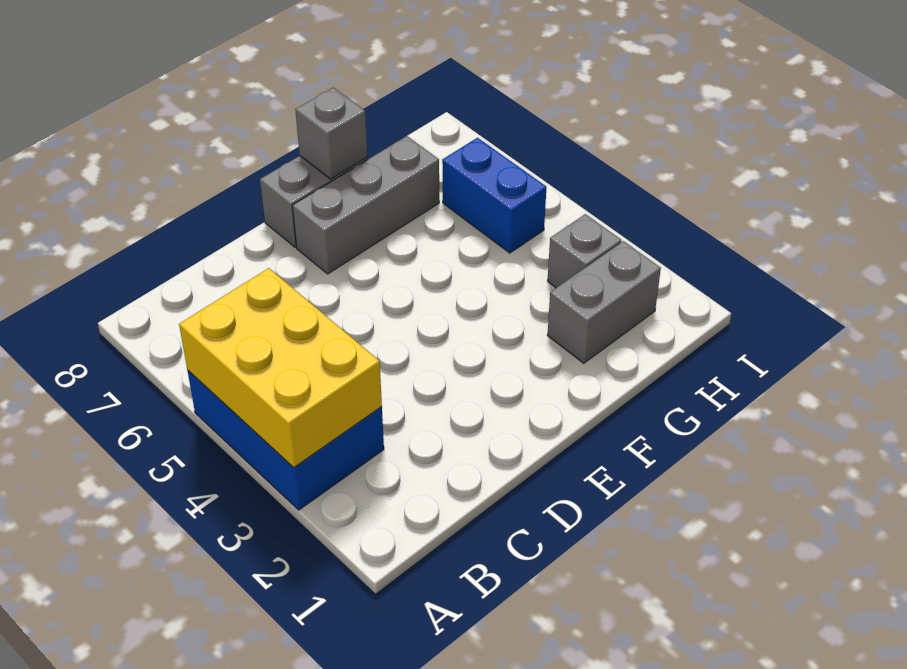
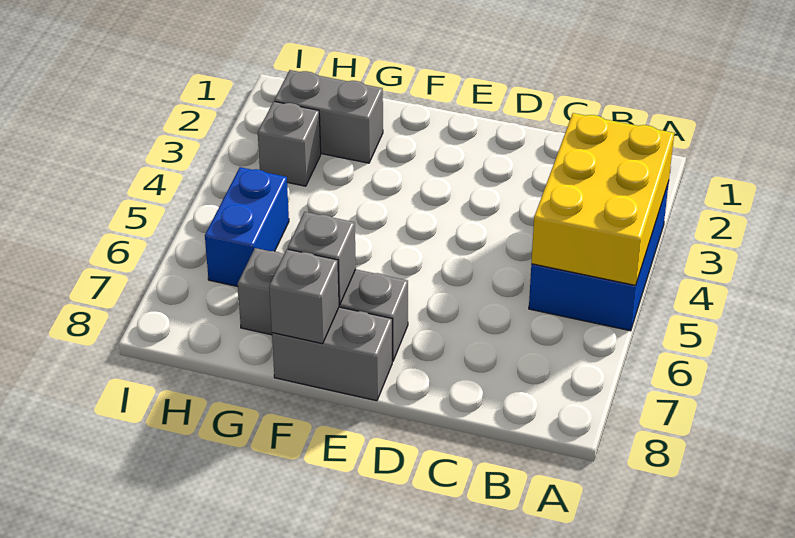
none -> grey 1x1 brick [288,212,356,305]

